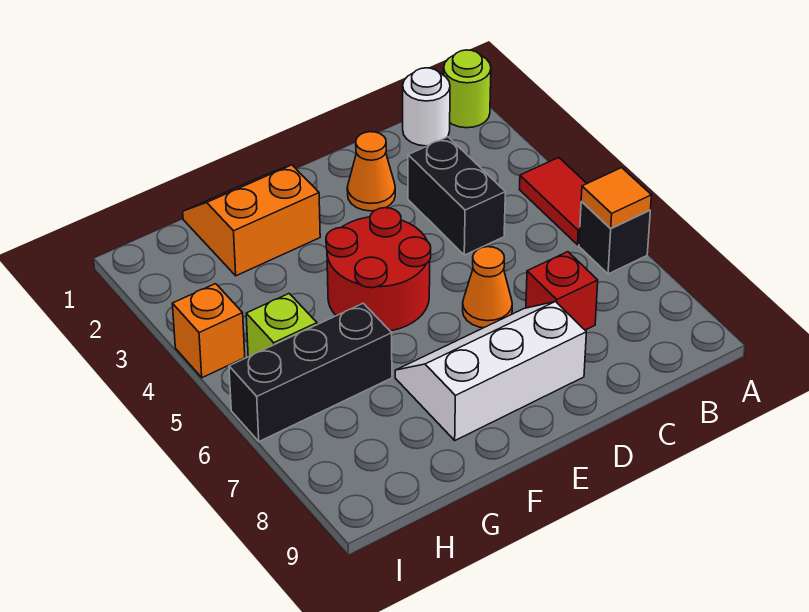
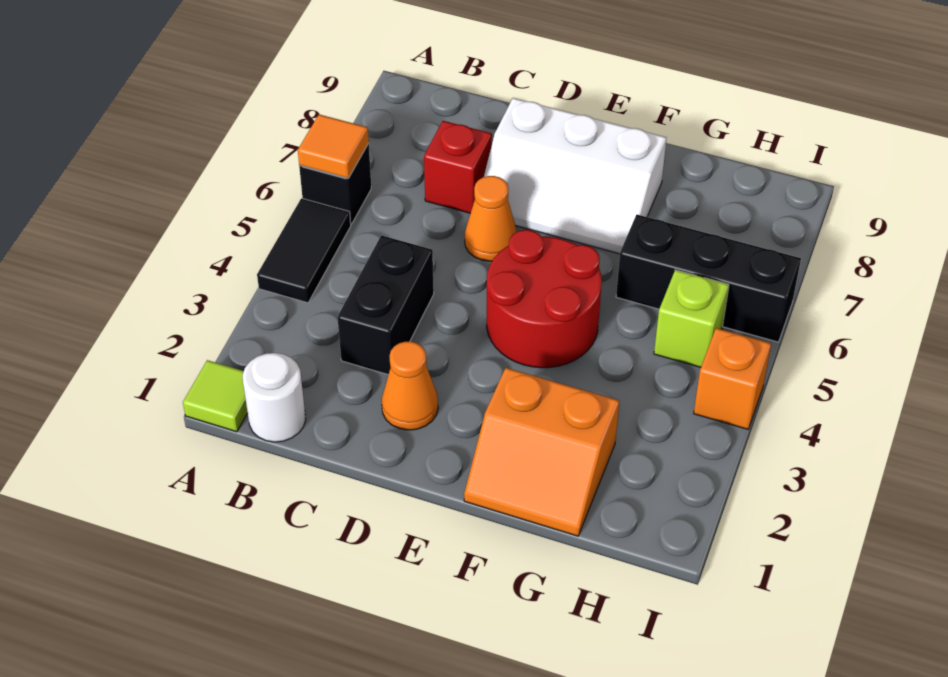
lime 1x1 round brick [444,50,491,128] -> lime 1x1 tile [183,360,248,432]
red 1x2 tile [519,157,587,245] -> black 1x2 tile [257,198,351,303]

